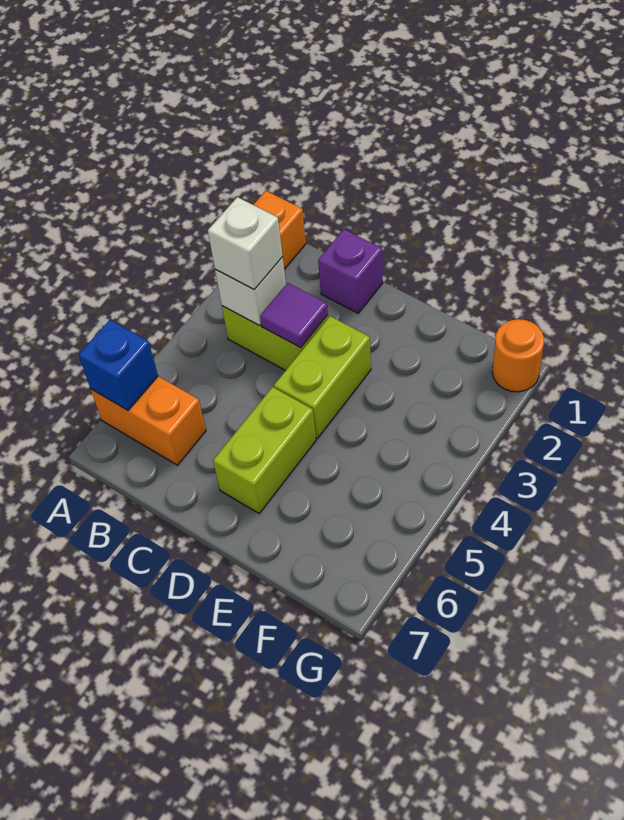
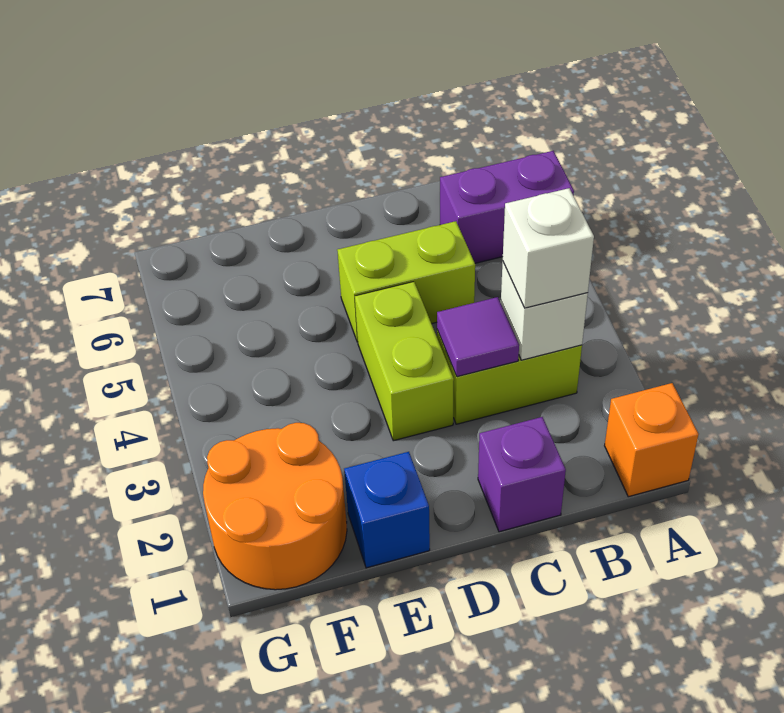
orange 1x2 brick [91,376,206,465] -> purple 1x2 brick [440,151,574,263]
blue 1x1 brick [79,320,158,410] -> blue 1x1 brick moved to [344,452,430,568]
lime 1x2 brick [213,387,316,513] -> lime 1x2 brick turned to [337,221,475,342]
orange 1x1 round brick [492,319,544,392] -> orange 2x2 round brick [203,423,347,590]

